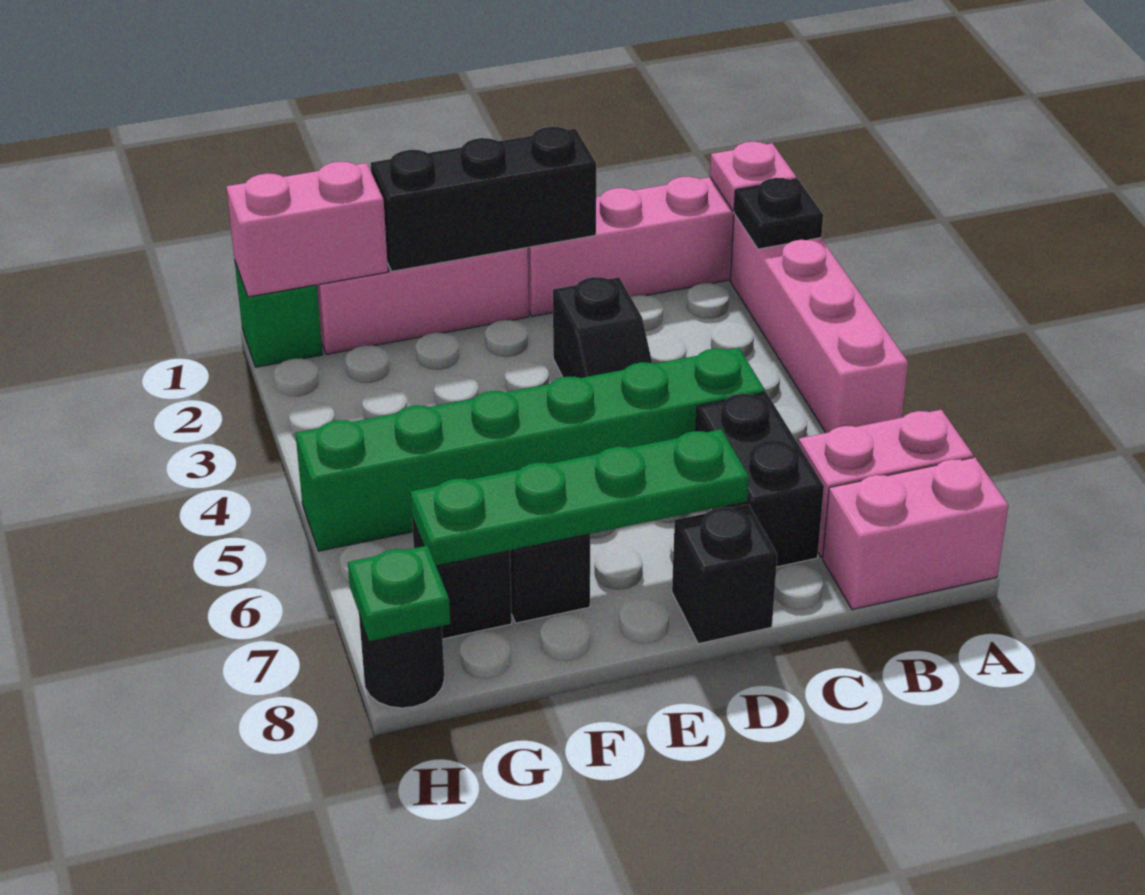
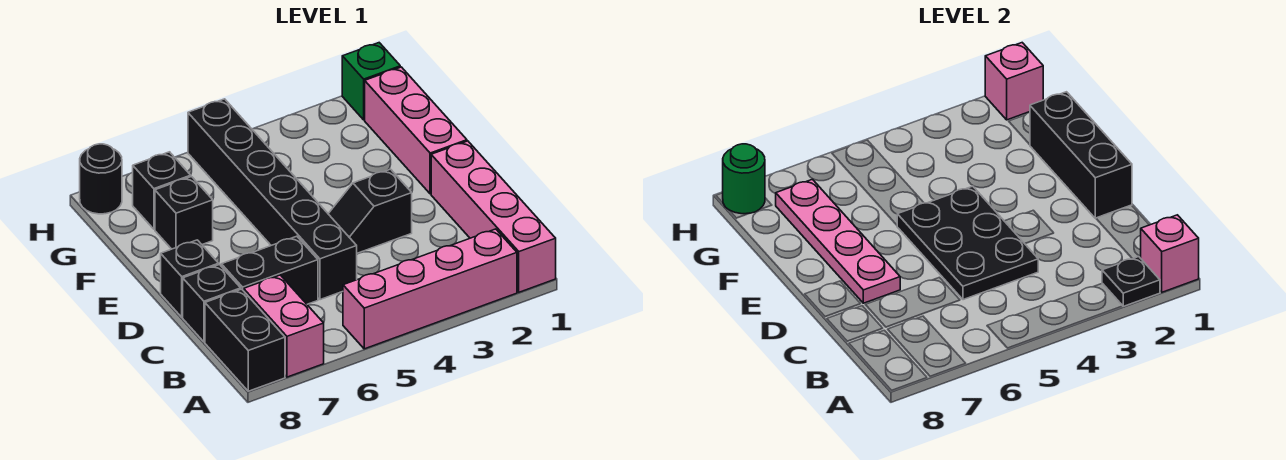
pink 1x1 plate [710,142,797,211] -> pink 1x1 brick [1141,215,1199,292]
pink 1x2 brick [823,457,1009,610] -> black 1x2 brick [205,289,285,391]
none -> black 2x3 plate [897,186,1038,300]
green 1x6 brick [296,348,765,551] -> black 1x6 brick [188,99,357,300]
none -> black 1x1 brick [183,265,241,342]
green 1x4 plate [411,429,749,566] -> pink 1x4 plate [776,179,900,303]
pink 1x2 brick [226,162,388,297] -> pink 1x1 brick [985,43,1043,120]
green 1x1 plate [348,546,450,641] -> green 1x1 round brick [723,144,765,214]

